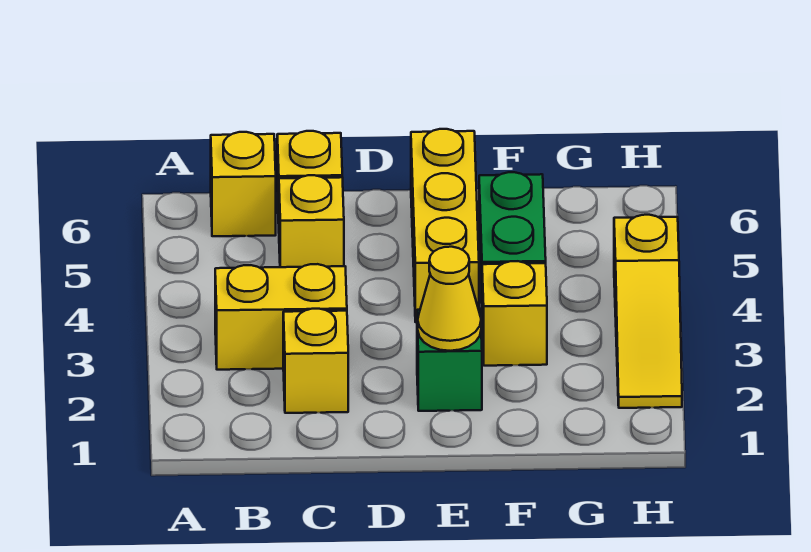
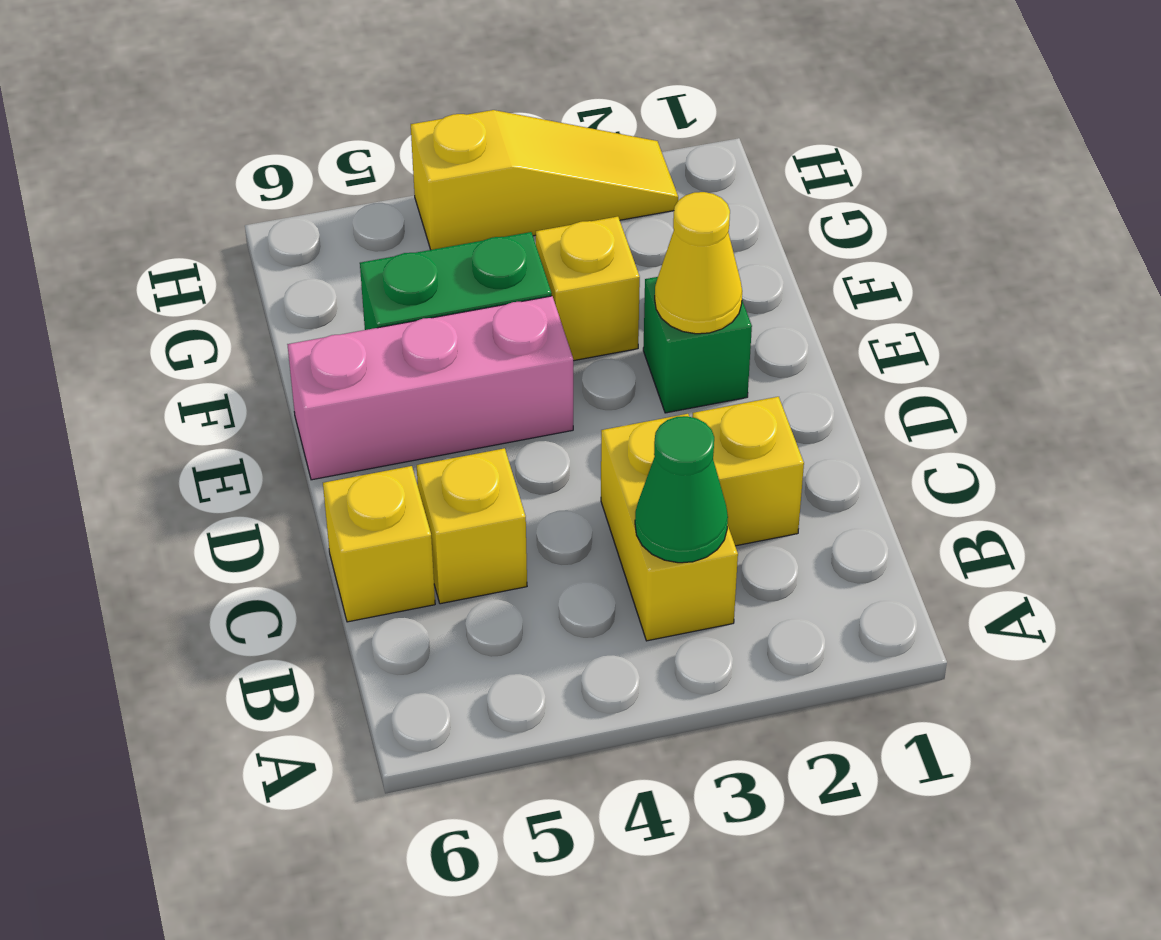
none -> green 1x1 cone [635,416,728,563]
yellow 1x1 brick [211,132,276,236] -> none
yellow 1x3 brick [411,129,479,322] -> pink 1x3 brick [287,296,573,480]

